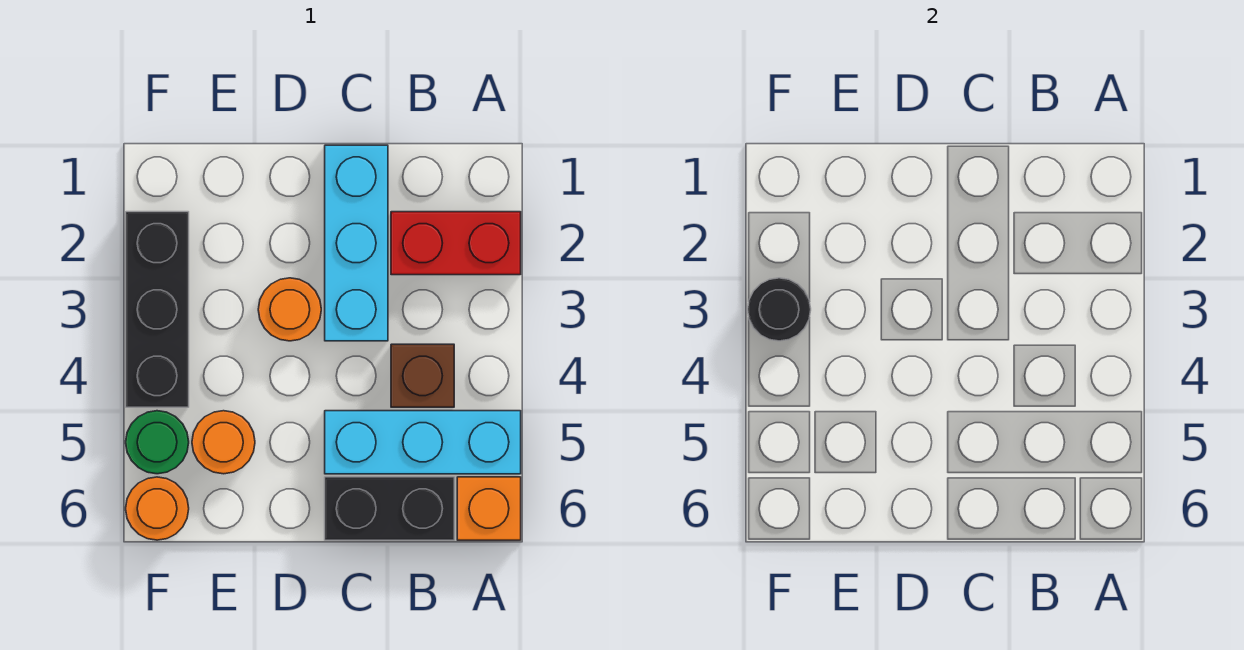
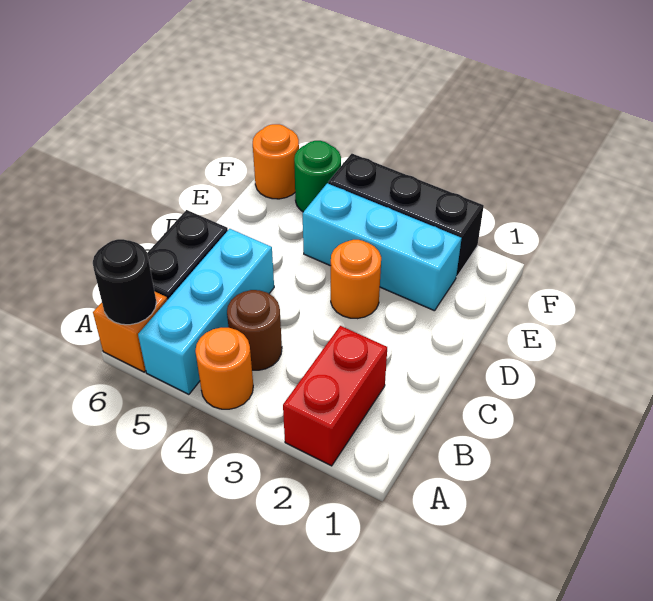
brown 1x1 brick [391,344,454,407] -> brown 1x1 round brick [227,290,282,370]
cyan 1x3 brick [325,145,388,341] -> cyan 1x3 brick moved to [303,183,462,311]
orange 1x1 round brick [192,411,255,474] -> orange 1x1 round brick moved to [195,328,253,409]
black 1x1 round brick [748,278,811,341] -> black 1x1 round brick moved to [93,239,156,325]

